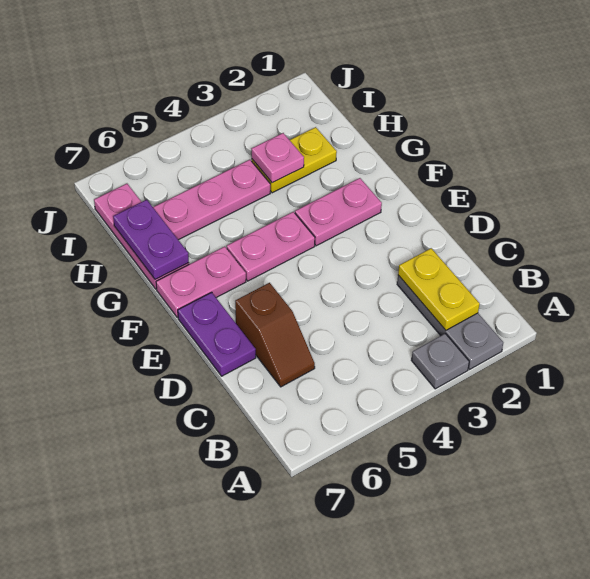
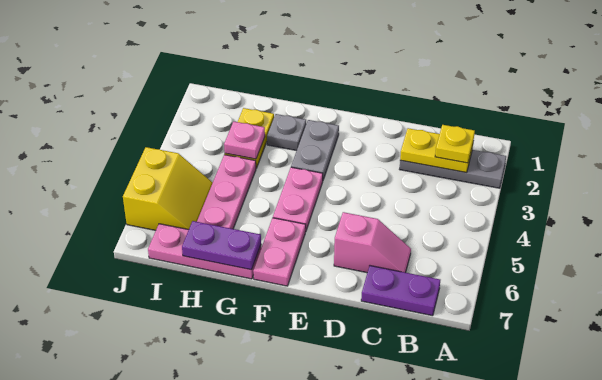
grey 1x1 plate [411,333,469,389] -> grey 1x1 plate moved to [267,114,306,151]
none -> yellow 1x1 plate [435,125,475,163]
brown 1x2 slope [235,283,315,387] -> pink 1x2 slope [334,212,411,273]
purple 1x2 plate [178,292,256,376] -> purple 1x2 plate moved to [361,266,440,316]
pink 1x2 plate [295,178,382,246] -> grey 1x2 plate [291,120,339,180]
none -> yellow 2x2 slope [123,147,213,230]

